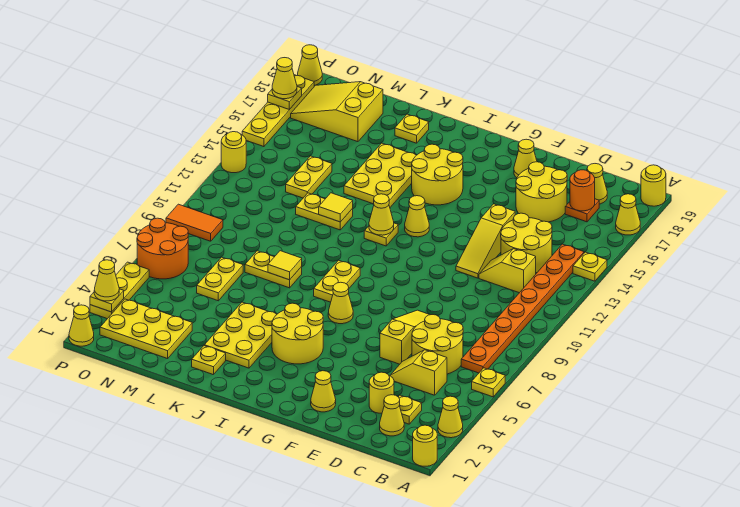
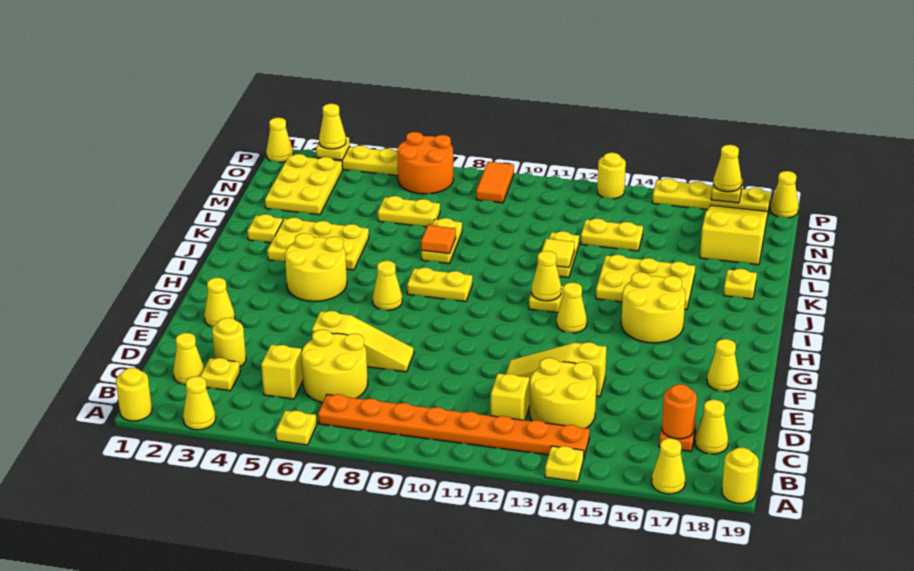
yellow 2x2 round brick [516,162,567,222] -> none
yellow 1x1 tile [268,251,302,280] -> orange 1x1 tile [421,225,456,254]

